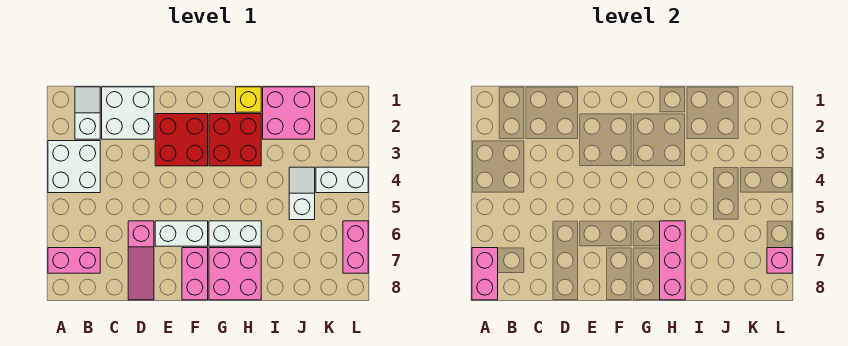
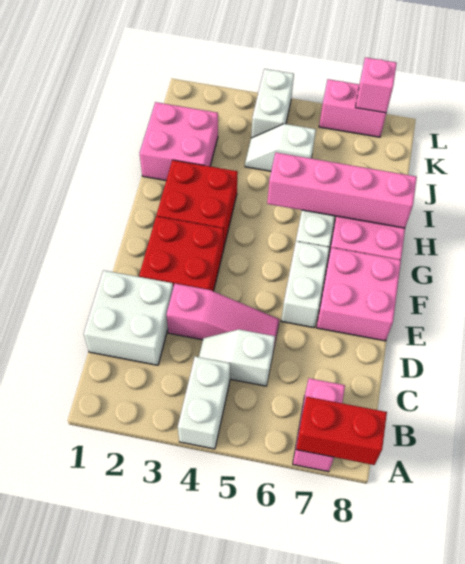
white 2x2 brick [48,141,100,193] -> white 1x2 brick [178,357,230,449]
pink 1x2 brick [472,248,498,300] -> red 1x2 brick [296,397,387,465]
white 1x2 slope [75,87,100,139] -> white 1x2 slope moved to [199,329,275,386]
pink 1x3 slope [128,221,154,300] -> pink 1x3 slope moved to [166,284,279,351]
pink 1x2 brick [182,248,208,300] -> pink 2x2 brick [316,248,401,341]
yellow 1x1 brick [236,87,261,112] -> none
pink 1x3 brick [660,221,685,300] -> pink 1x4 brick [267,153,417,228]

